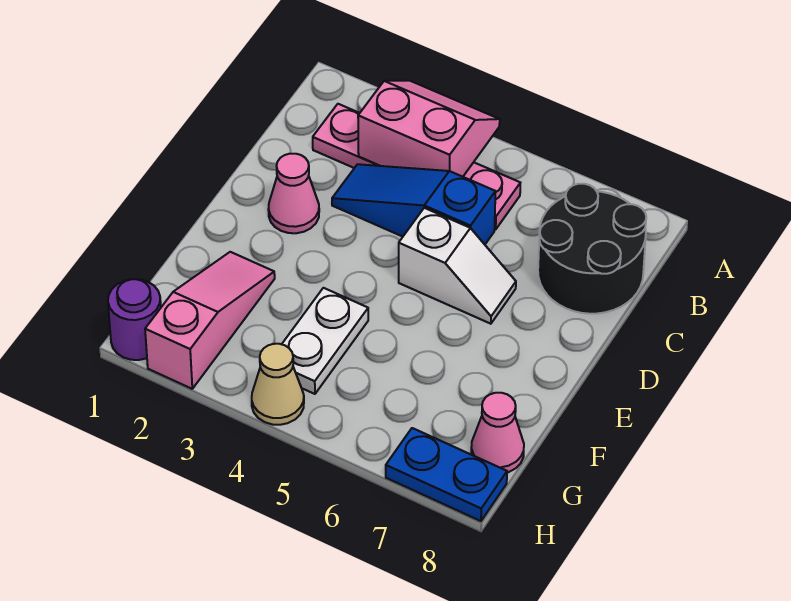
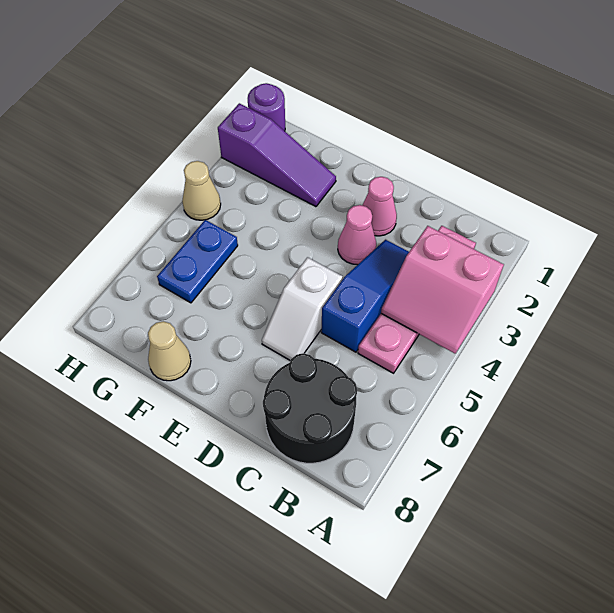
pink 2x2 slope [358,81,500,177] -> pink 2x2 slope turned to [381,226,504,353]
pink 1x3 slope [145,252,275,389] -> purple 1x3 slope [218,103,336,207]
white 1x2 plate [282,288,368,394] -> none
none -> tan 1x1 cone [148,321,191,381]
pink 1x1 cone [471,393,524,472] -> pink 1x1 cone moved to [338,205,376,265]
blue 1x2 plate [386,428,507,521] -> blue 1x2 plate moved to [157,220,238,303]

